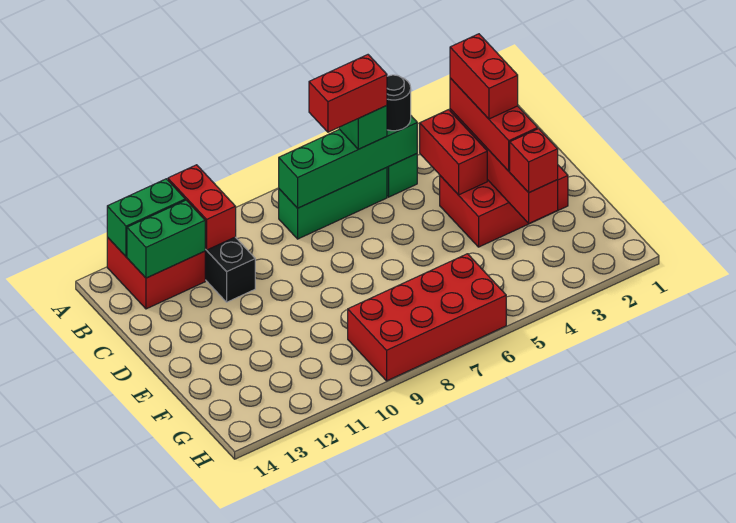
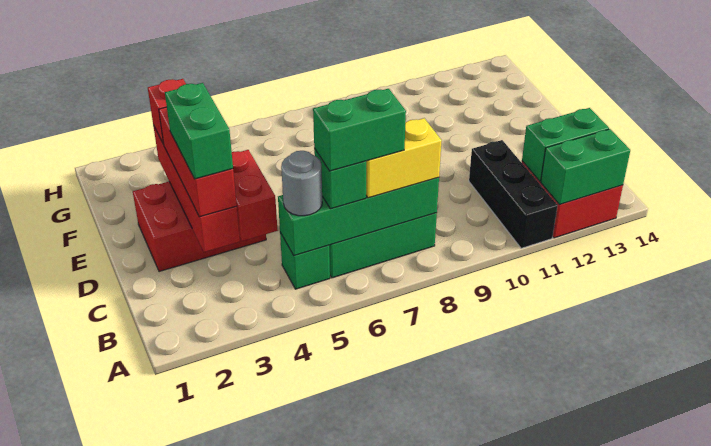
red 1x2 brick [168,165,236,250] -> none
black 1x1 round brick [387,75,411,131] -> grey 1x1 round brick [281,151,322,216]
red 1x2 brick [309,55,387,132] -> green 1x2 brick [313,89,406,171]
none -> yellow 1x2 brick [366,118,442,198]
red 1x2 brick [450,34,518,119] -> green 1x2 brick [165,83,233,179]
red 2x4 brick [348,254,506,381] -> none

